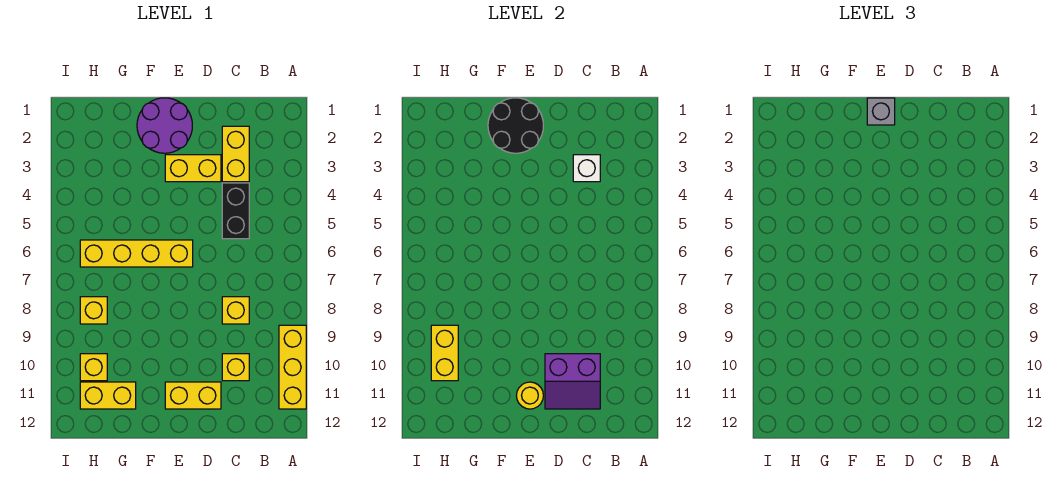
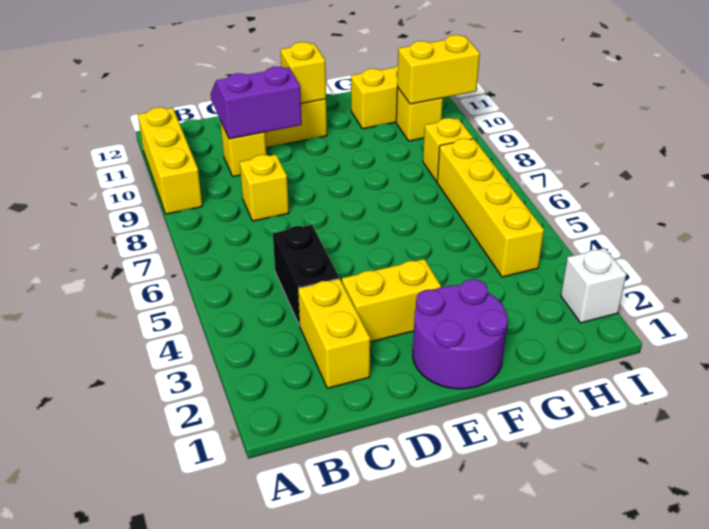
white 1x1 brick [573,155,600,182] -> white 1x1 brick moved to [561,248,626,323]
black 2x2 round brick [488,98,543,153] -> none
grey 1x1 brick [867,98,895,125] -> none
yellow 1x4 brick [80,240,193,267] -> yellow 1x4 brick turned to [437,139,544,277]
yellow 1x1 round brick [516,382,543,409] -> yellow 1x1 brick [280,42,326,103]
yellow 1x2 brick [431,325,458,381] -> yellow 1x2 brick turned to [397,35,480,104]

